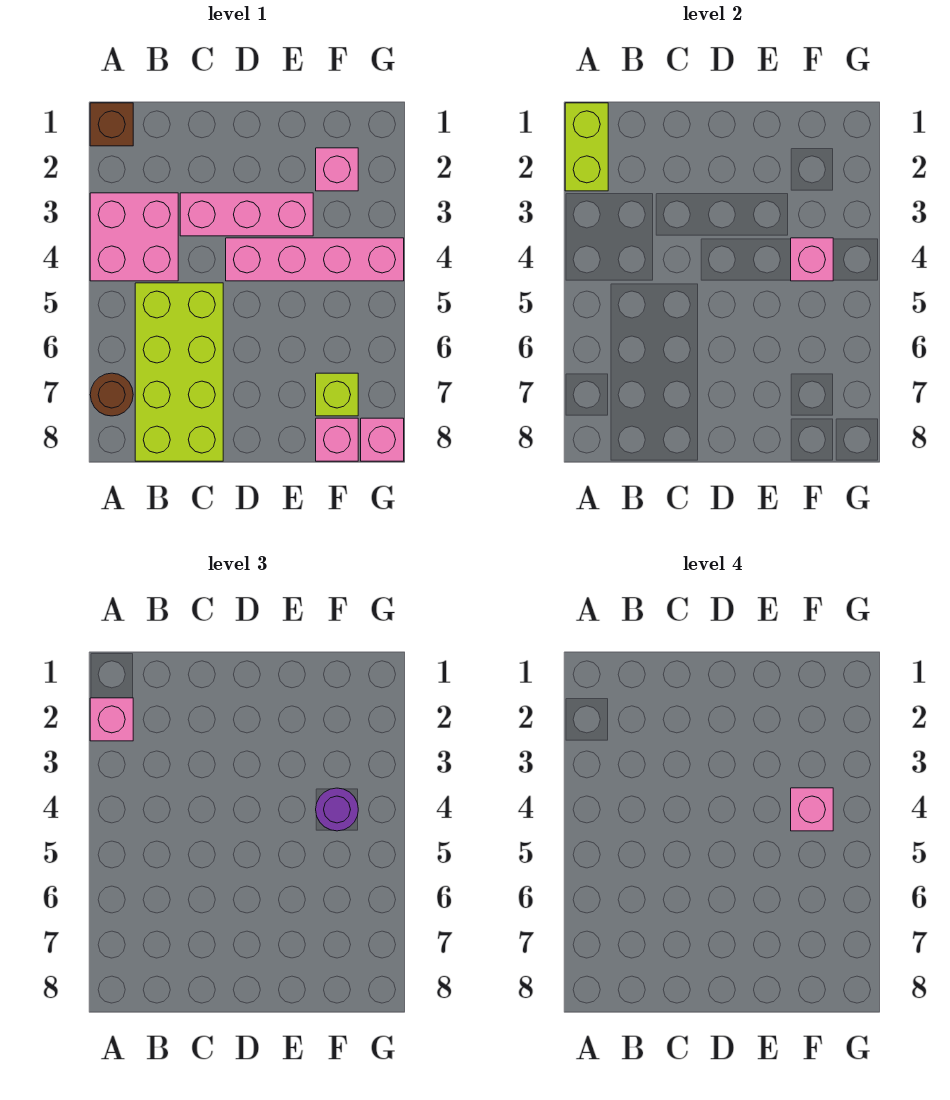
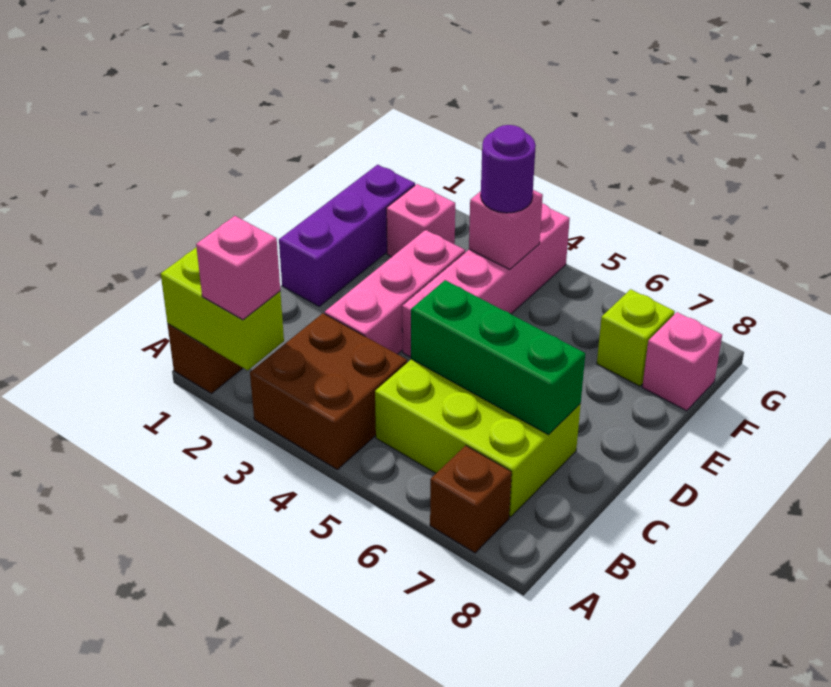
pink 2x2 brick [90,193,178,281] -> brown 2x2 brick [250,313,407,470]
brown 1x1 round brick [90,373,133,416] -> brown 1x1 brick [430,446,512,553]
lime 2x4 brick [135,283,223,461] -> lime 2x3 brick [375,359,581,517]
none -> green 1x3 brick [411,280,585,435]
none -> purple 1x3 brick [279,165,415,306]
pink 1x1 brick [791,788,833,831] -> none
pink 1x1 brick [361,418,404,461] -> none

